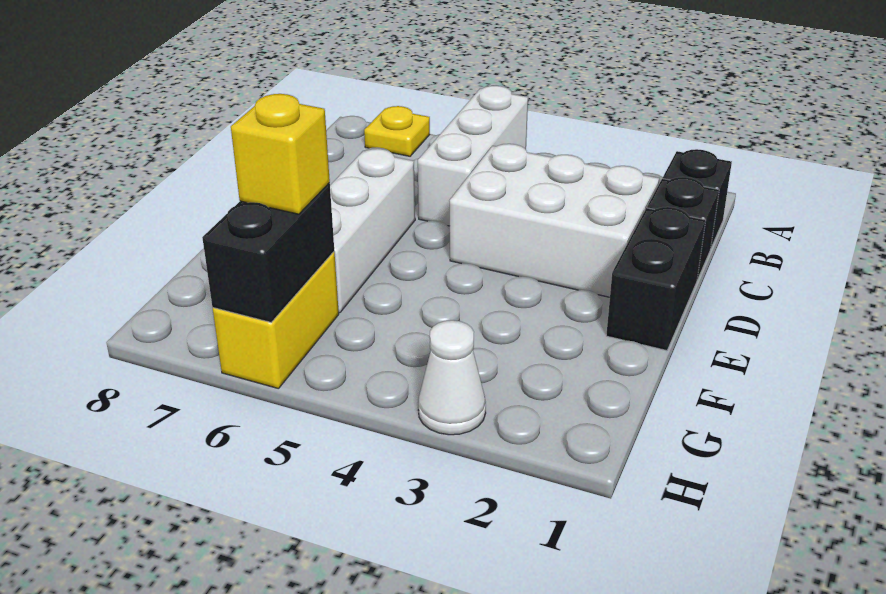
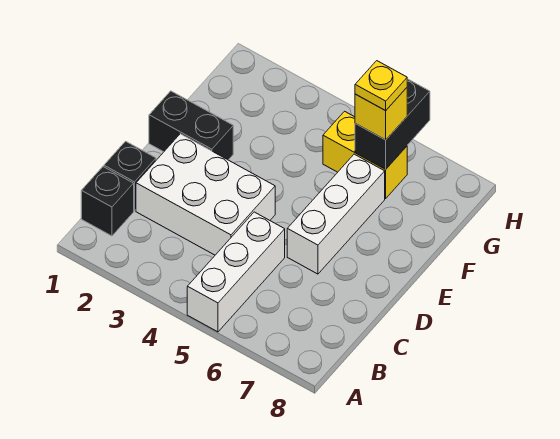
yellow 1x1 plate [364,106,430,156] -> yellow 1x1 plate moved to [355,61,407,111]
black 1x2 brick [606,207,706,351] -> black 1x2 brick turned to [149,91,233,160]
yellow 1x2 brick [213,252,339,389] -> yellow 1x2 brick turned to [323,111,407,198]
white 1x1 cone [418,320,486,435] -> none

